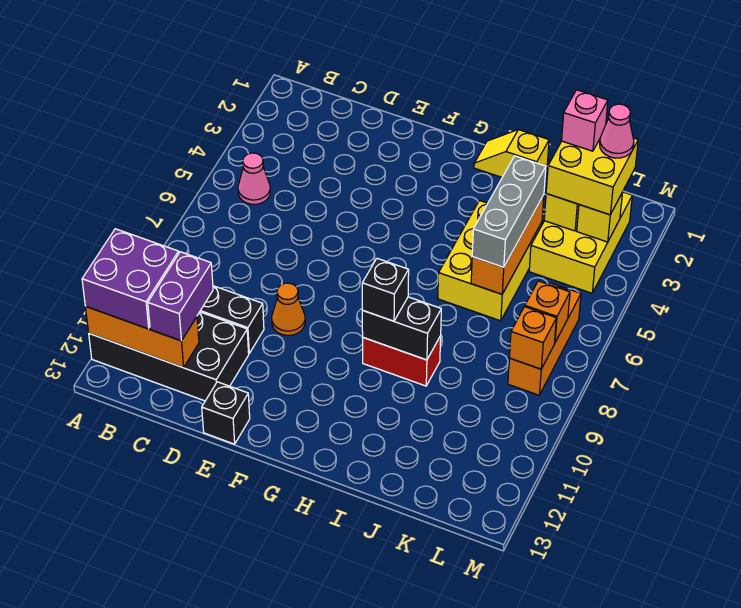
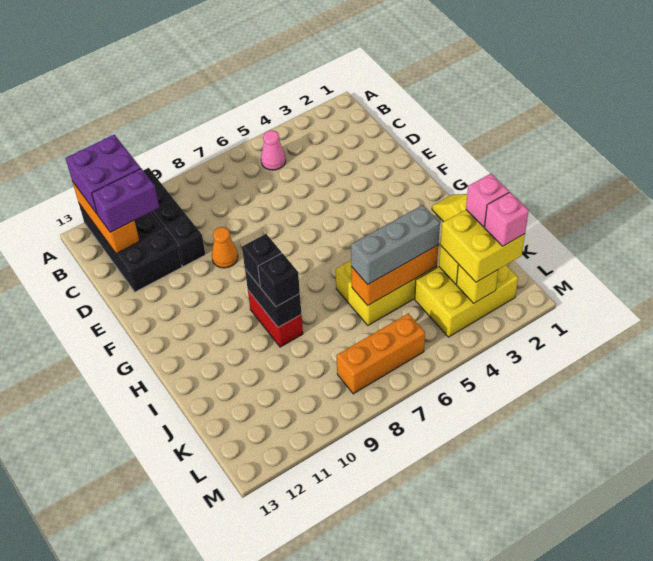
black 1x1 brick [202,382,250,444] -> black 1x1 brick moved to [258,253,300,306]
pink 1x1 cone [600,104,634,158] -> pink 1x1 brick [485,192,529,246]
orange 1x1 brick [525,281,570,342] -> none
orange 1x1 brick [509,307,556,369] -> none

